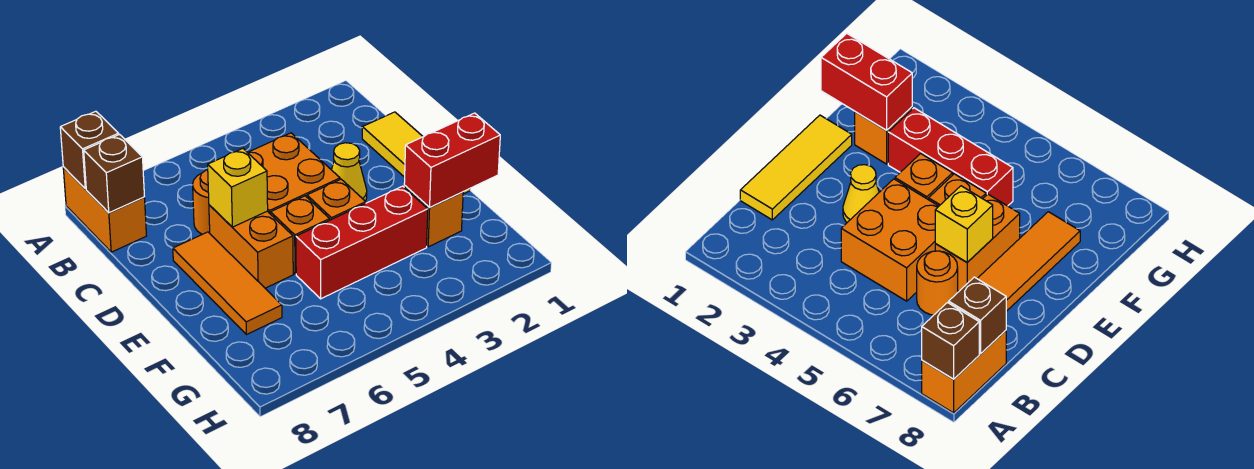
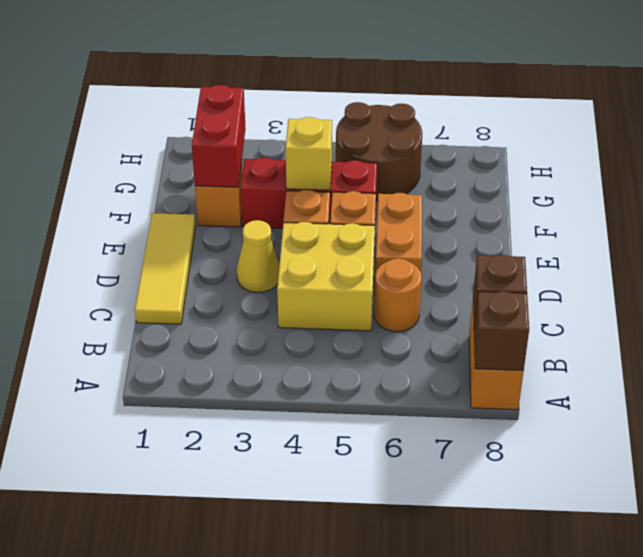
orange 2x2 brick [247,133,340,214] -> yellow 2x2 brick [277,222,375,331]
yellow 1x1 brick [208,149,268,227] -> yellow 1x1 brick moved to [286,117,332,190]
orange 1x3 tile [173,232,282,335] -> none
red 1x2 brick [404,113,500,207] -> red 1x2 brick turned to [192,85,246,187]
none -> brown 2x2 round brick [336,102,422,201]

